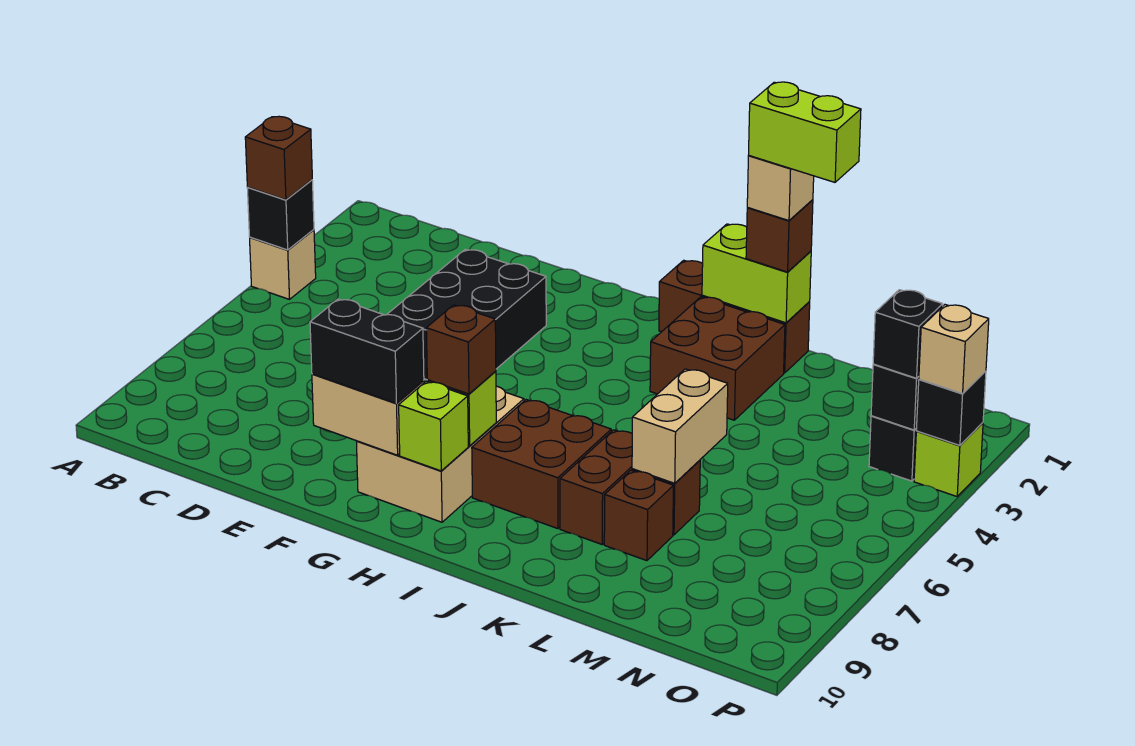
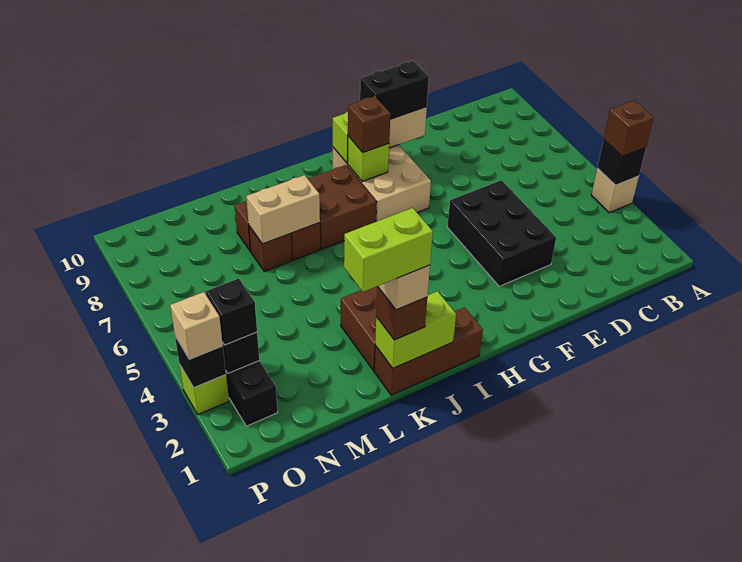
tan 1x2 brick [632,369,728,483] -> tan 1x2 brick turned to [246,175,320,244]

